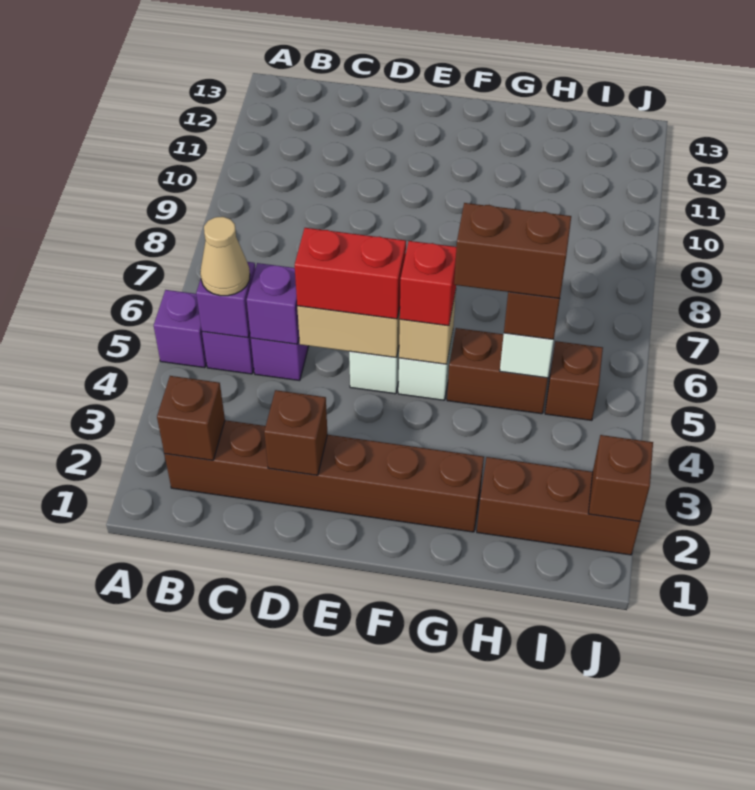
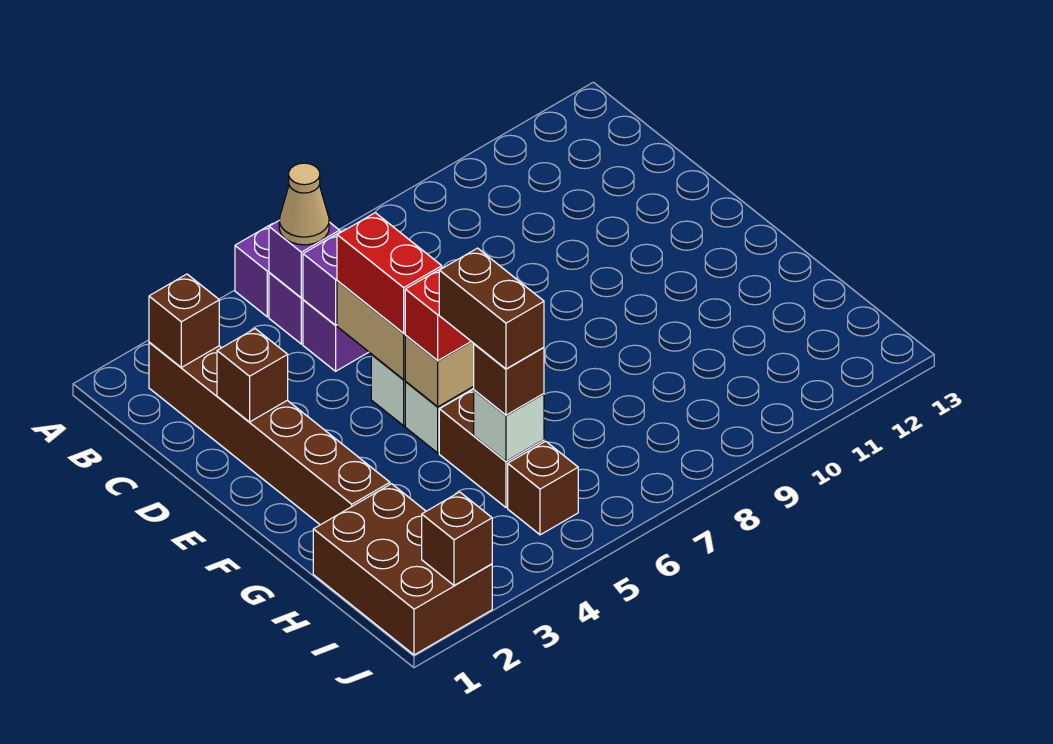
brown 1x3 brick [477,457,640,555] -> brown 2x3 brick [313,484,492,655]

